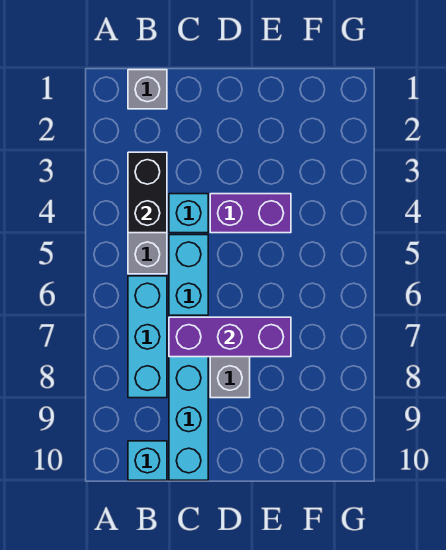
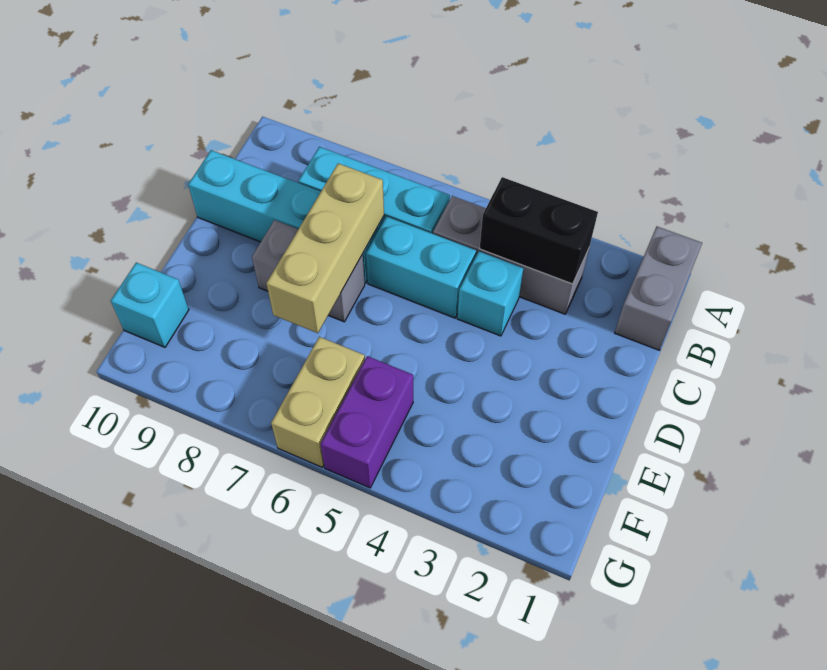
grey 1x1 brick [128,70,167,109] -> grey 1x2 brick [615,227,702,350]
cyan 1x1 brick [128,441,167,480] -> cyan 1x1 brick moved to [111,263,189,347]
purple 1x3 brick [169,317,291,357] -> tan 1x3 brick [266,163,384,333]
purple 1x2 brick [210,194,291,233] -> purple 1x2 brick moved to [321,356,413,488]
none -> tan 1x2 brick [271,337,365,467]

